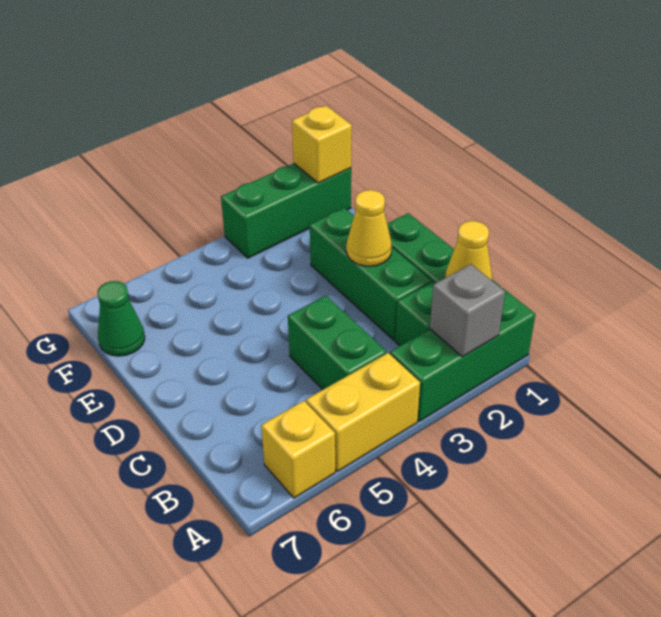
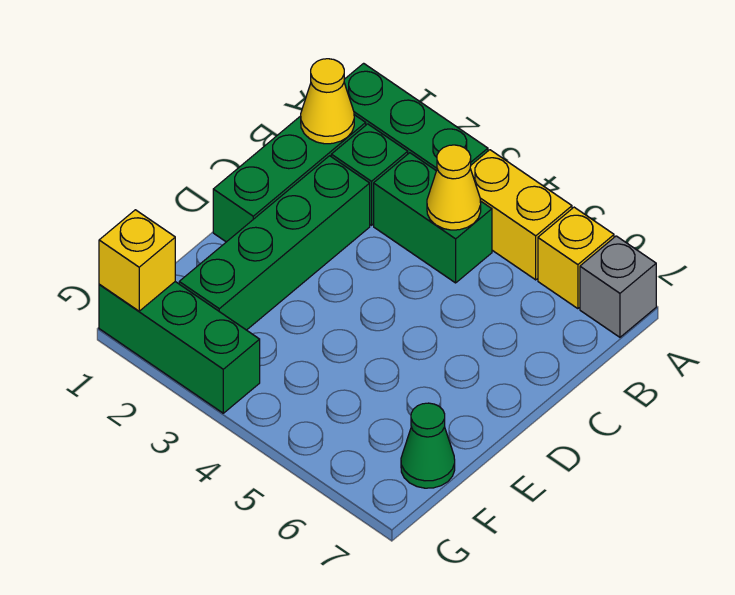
grey 1x1 brick [430,264,505,357] -> grey 1x1 brick moved to [580,236,656,337]
green 1x2 brick [288,296,387,389] -> green 1x2 brick turned to [374,153,492,283]
green 1x3 brick [310,208,432,340] -> green 1x4 brick [179,156,370,330]
yellow 1x1 cone [346,190,392,266] -> yellow 1x1 cone moved to [427,145,481,230]

